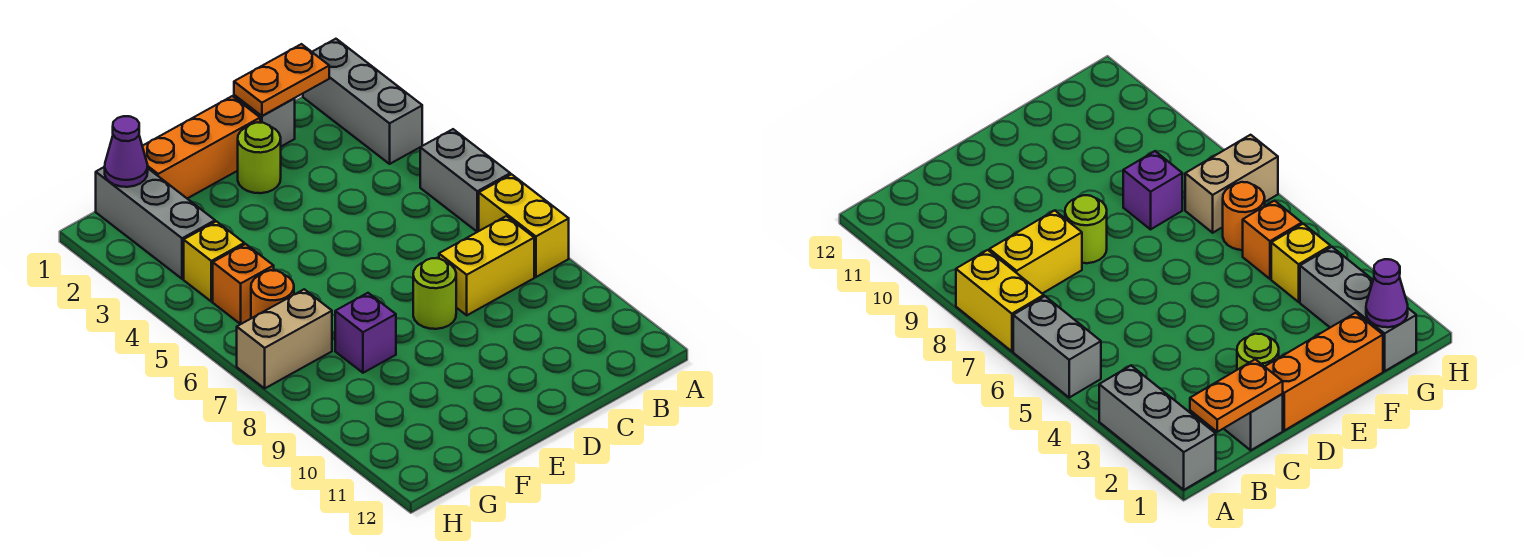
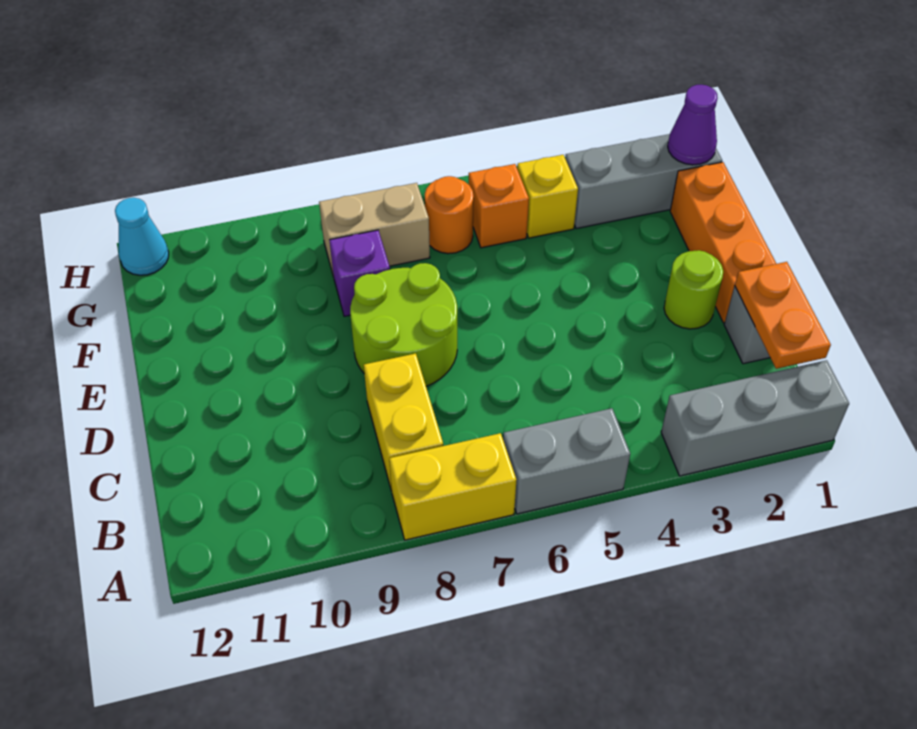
lime 1x1 round brick [413,258,456,329] -> lime 2x2 round brick [350,263,457,386]
tan 1x2 brick [237,289,332,388] -> tan 1x2 brick turned to [319,183,430,277]
none -> cyan 1x1 cone [115,198,169,275]

